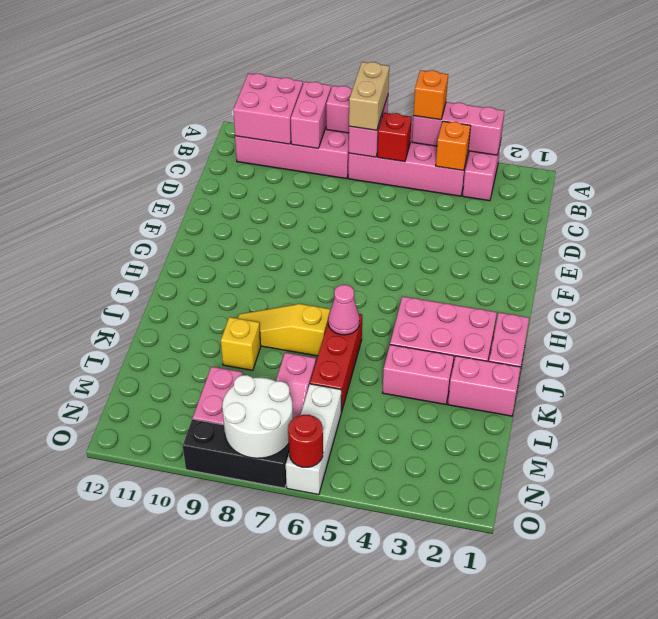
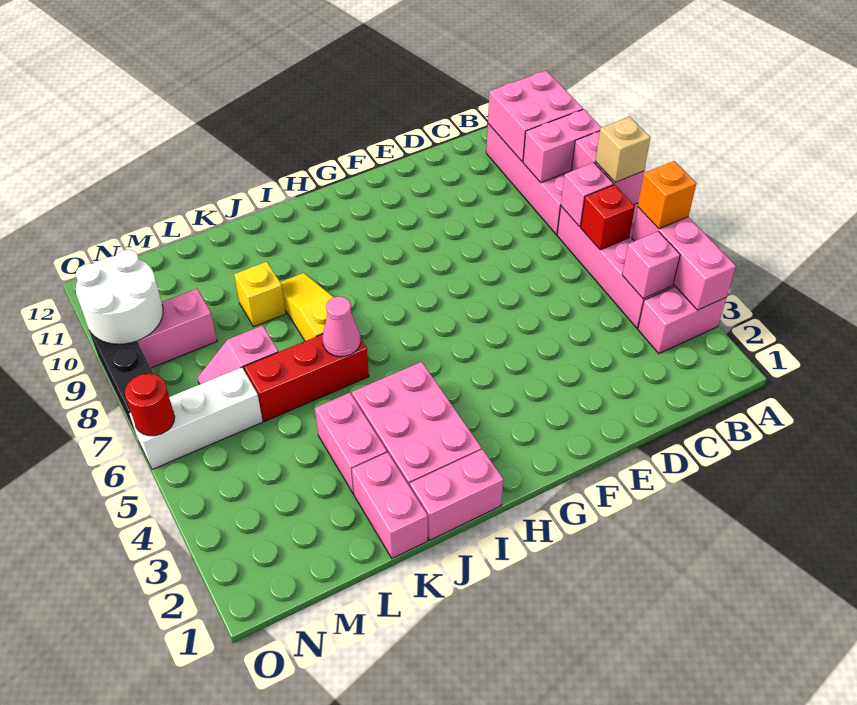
tan 1x2 brick [349,62,389,130] -> tan 1x1 brick [595,117,651,182]
orange 1x1 brick [436,121,471,170] -> pink 1x1 brick [622,231,680,299]
white 2x2 round brick [222,375,293,458] -> white 2x2 round brick moved to [76,250,163,344]

